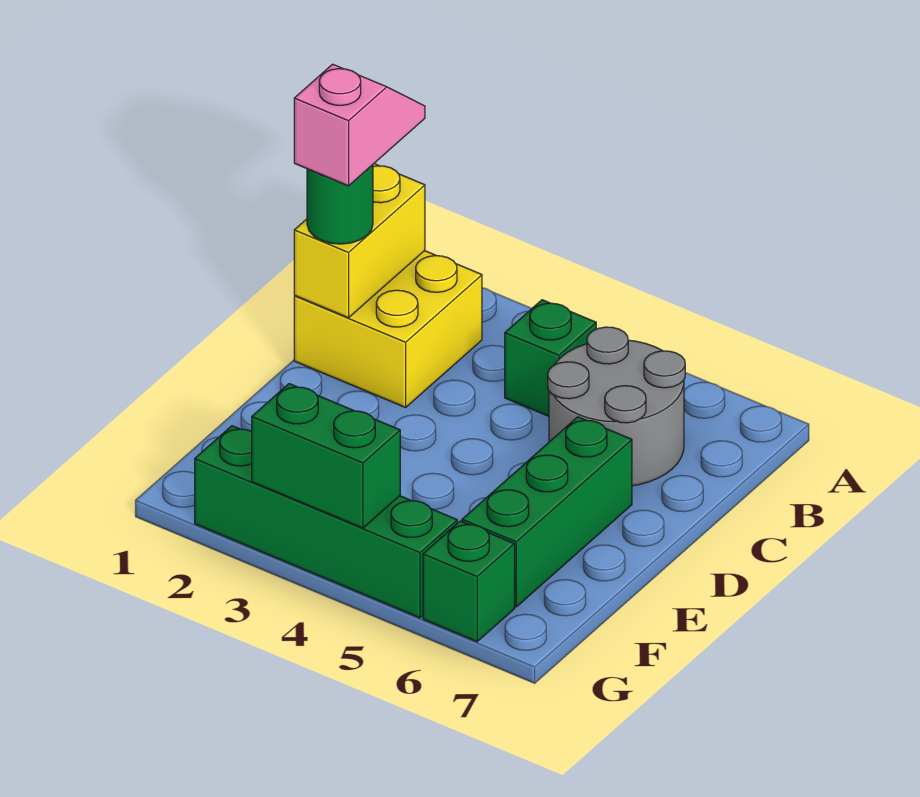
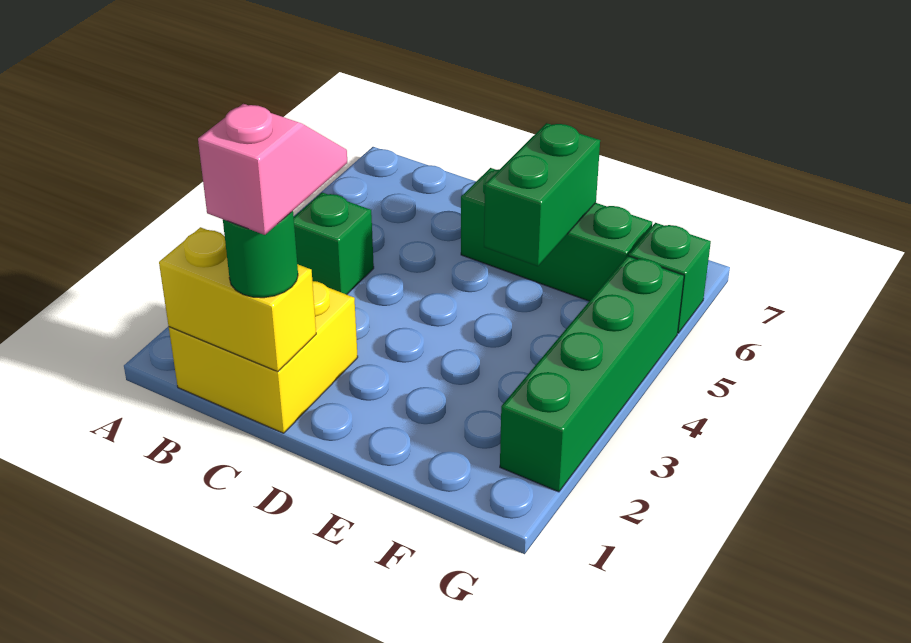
pink 1x2 slope [294,64,425,186] -> pink 1x2 slope turned to [198,104,347,235]
grey 2x2 round brick [548,327,685,486] -> none
green 1x2 brick [252,384,400,528] -> green 1x2 brick moved to [484,123,600,266]

